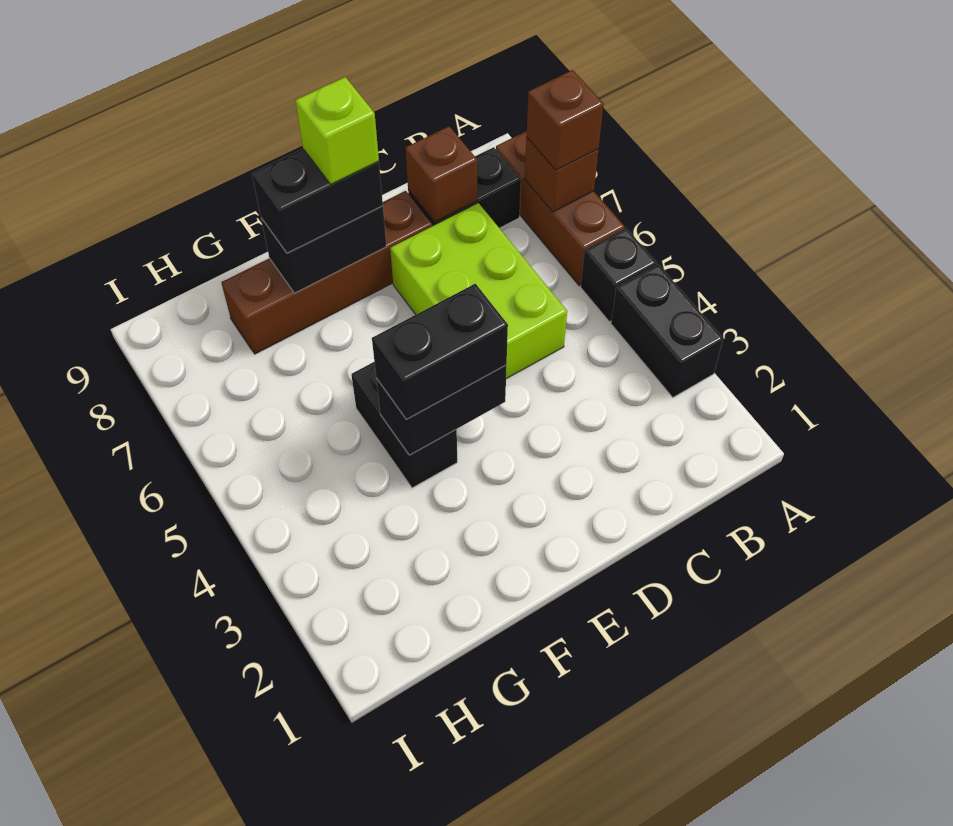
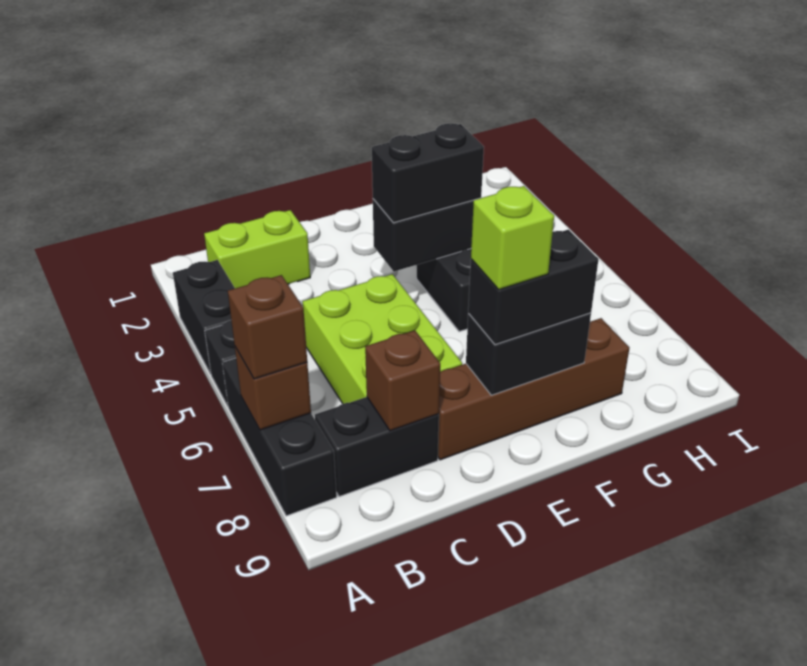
brown 1x3 brick [496,131,625,286] -> black 1x3 brick [222,358,337,516]
none -> lime 1x2 brick [204,210,310,288]

